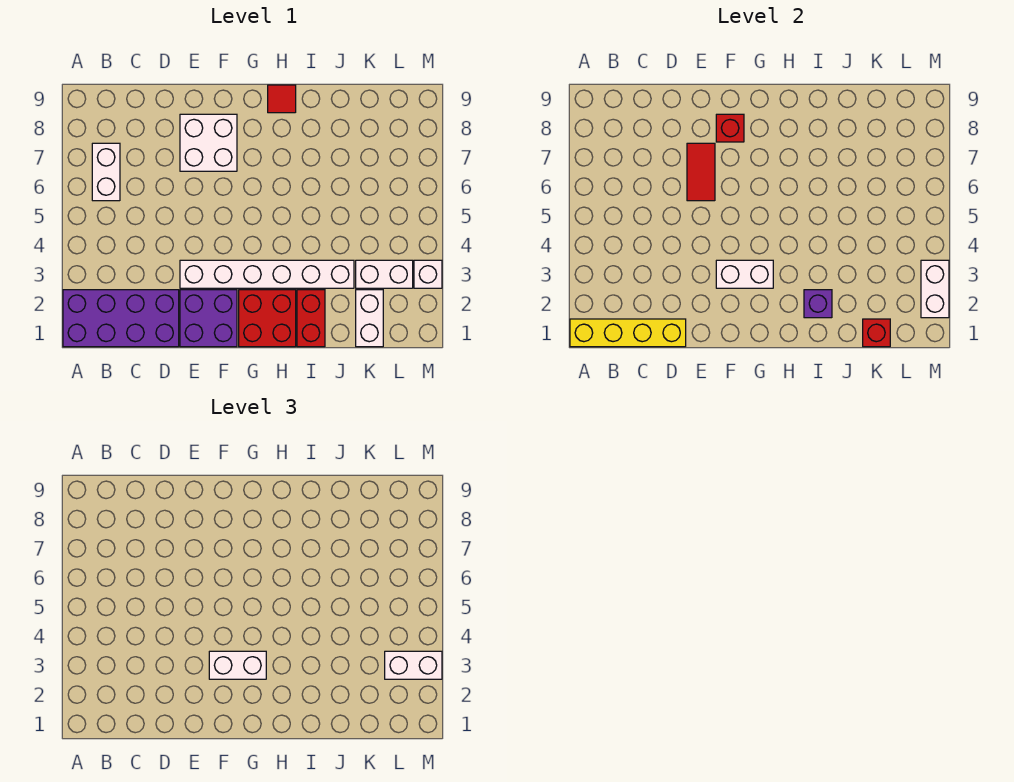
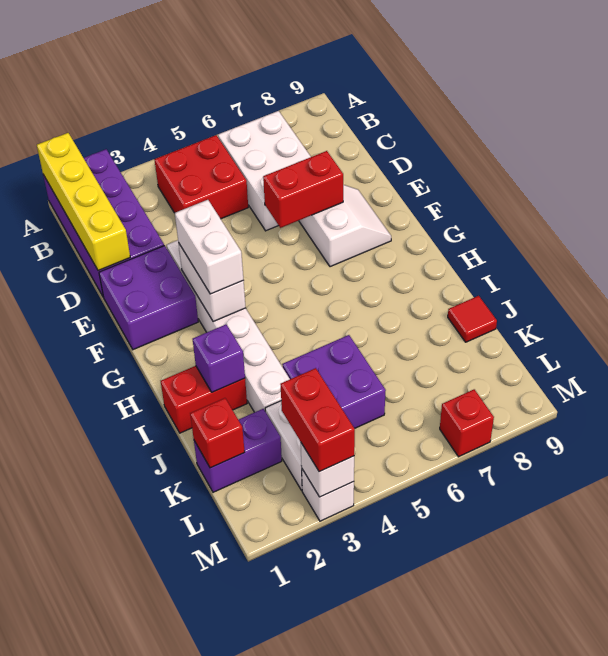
white 1x2 brick [92,143,120,201] -> white 2x3 brick [218,111,311,231]
red 1x2 tile [687,143,715,201] -> red 1x2 brick [263,151,343,228]
white 2x2 brick [180,114,237,171] -> white 2x2 slope [299,185,391,267]
red 1x1 brick [716,114,744,142] -> red 1x1 brick moved to [440,389,494,457]
red 2x2 brick [239,290,296,347] -> red 2x2 brick moved to [154,135,248,219]
red 1x1 tile [268,85,296,113] -> red 1x1 tile moved to [448,296,497,342]
none -> purple 2x2 brick [282,335,386,428]
white 1x2 brick [356,290,383,347] -> purple 1x2 brick [194,409,282,492]
white 1x2 brick [385,651,442,679] -> red 1x2 brick [280,368,355,472]
white 1x2 brick [921,260,949,318] -> white 1x1 brick [301,443,354,497]

